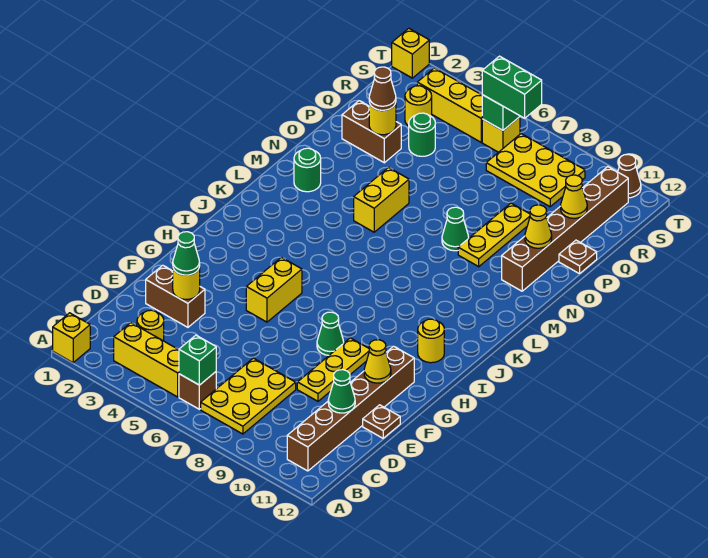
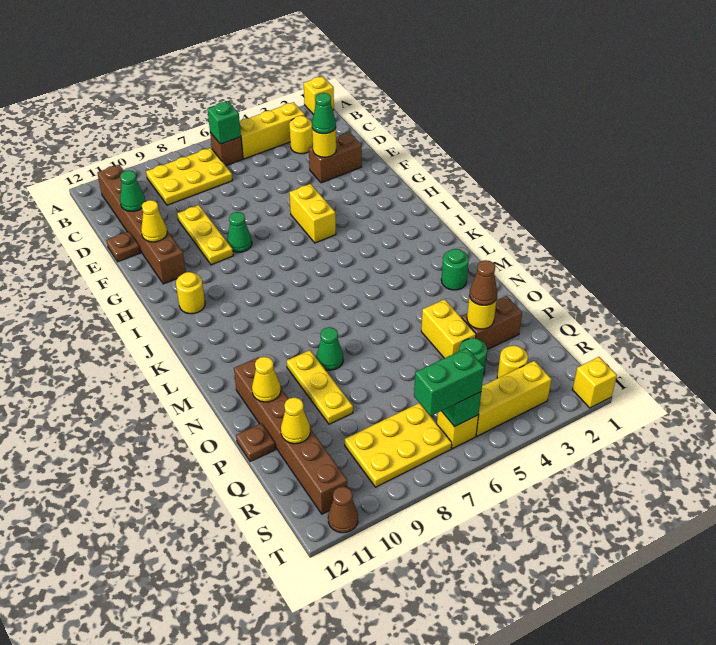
yellow 2x3 plate [201,358,296,434] -> yellow 2x3 plate turned to [146,148,233,205]
yellow 1x2 brick [354,168,409,232] -> yellow 1x2 brick moved to [421,299,476,358]

